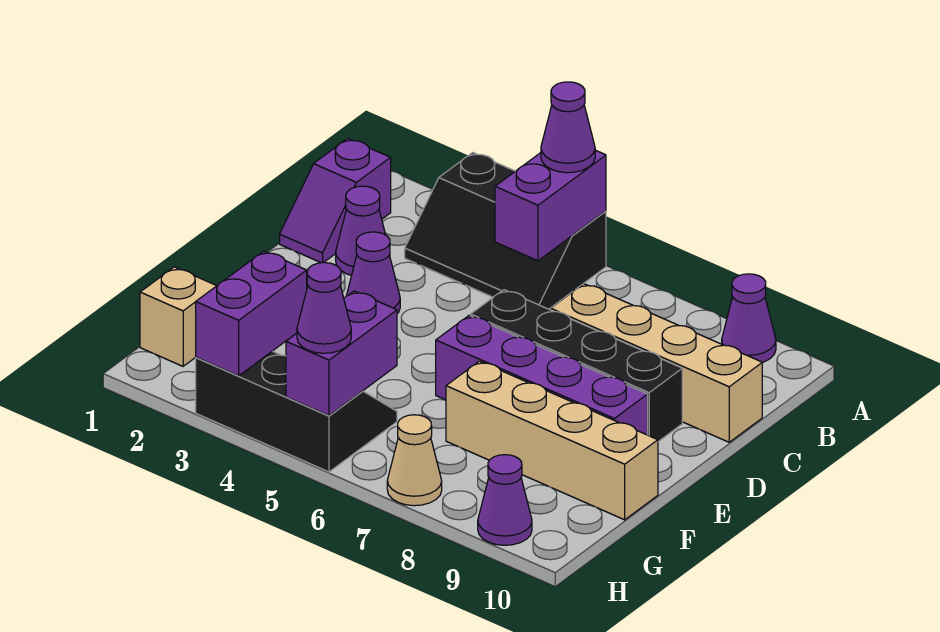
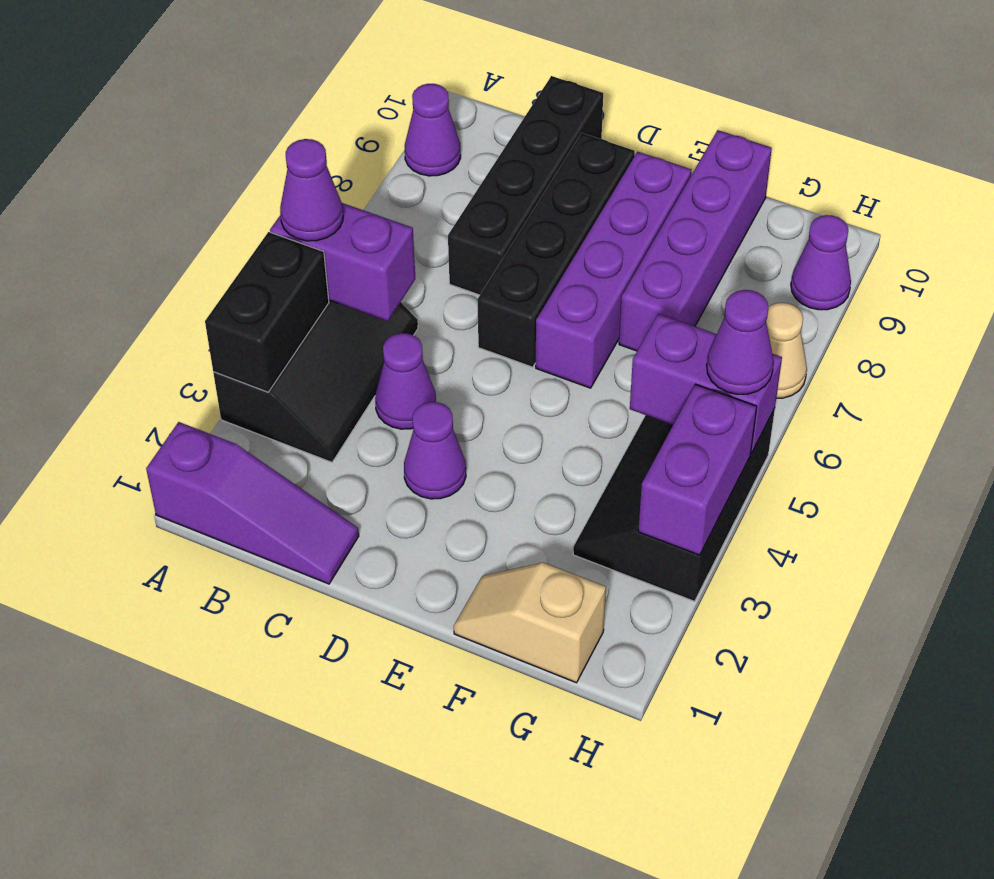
none -> black 1x2 brick [205,232,329,392]
purple 1x2 slope [280,139,391,263] -> purple 1x3 slope [146,422,359,584]
purple 1x1 cone [336,186,390,275] -> purple 1x1 cone moved to [375,333,436,429]
tan 1x4 brick [551,284,762,442] -> black 1x4 brick [448,76,603,295]
tan 1x4 brick [446,361,658,520] -> purple 1x4 brick [619,130,772,351]
purple 1x2 brick [196,251,307,376] -> purple 1x2 brick turned to [638,384,757,555]

